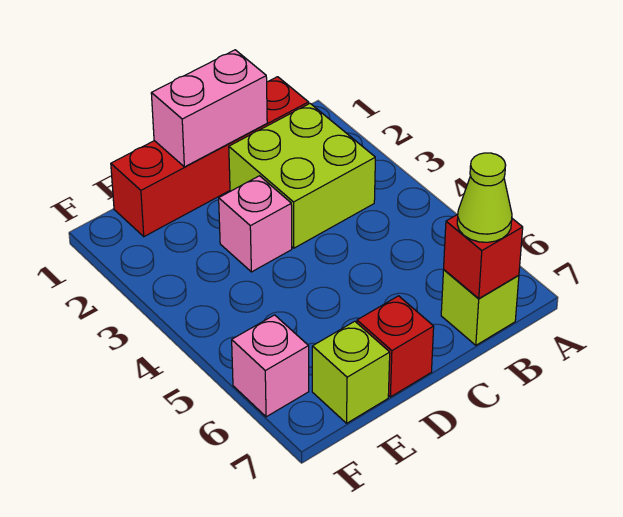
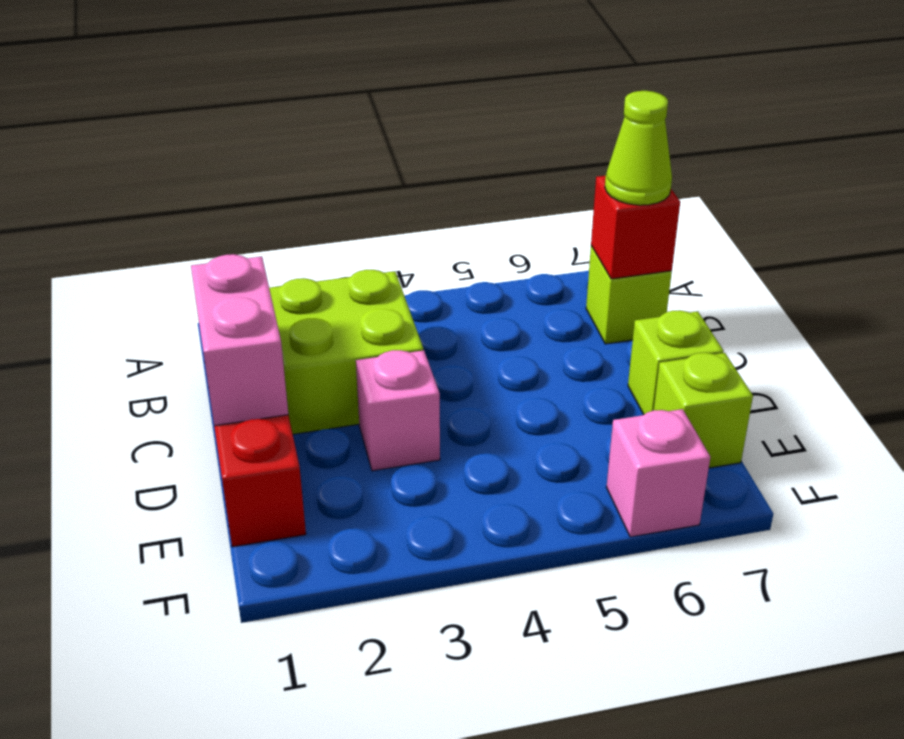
red 1x1 brick [357,296,434,397] -> lime 1x1 brick [628,310,724,415]

